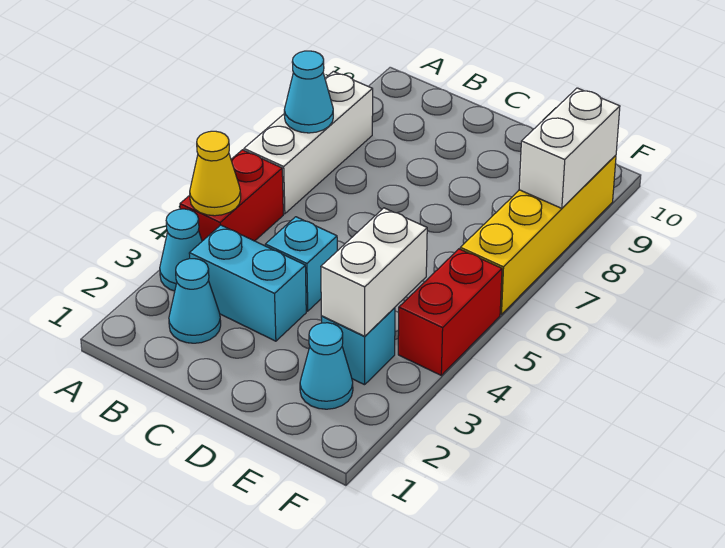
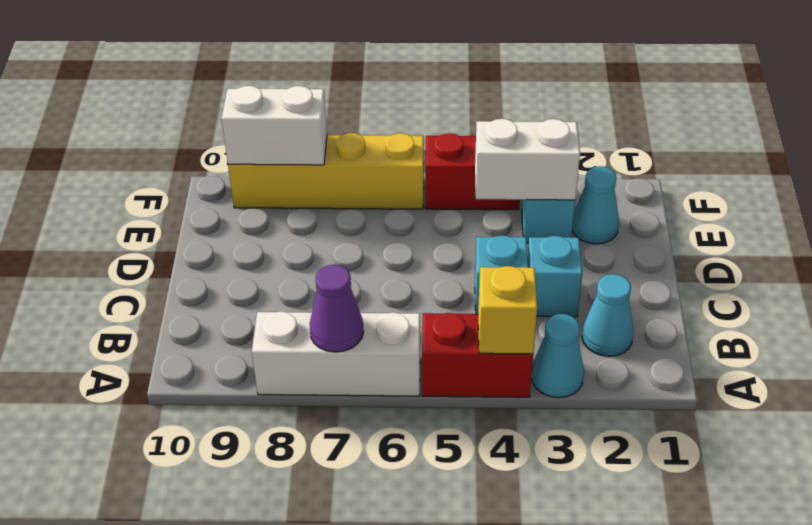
yellow 1x1 cone [190,131,241,216] -> yellow 1x1 brick [478,266,537,354]
cyan 1x1 cone [284,51,333,133] -> purple 1x1 cone [310,265,364,352]
cyan 1x2 brick [189,225,306,341] -> cyan 1x1 brick [528,236,582,317]

